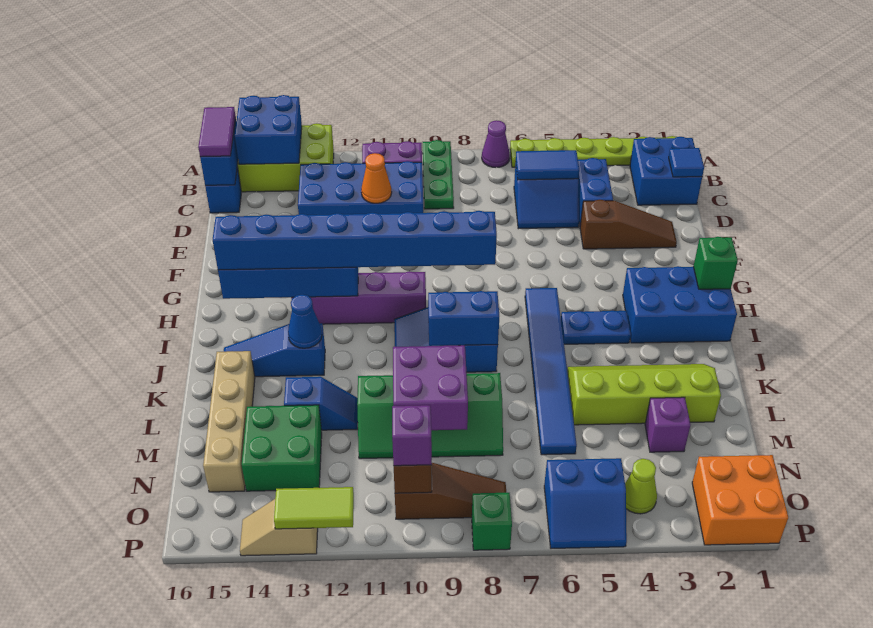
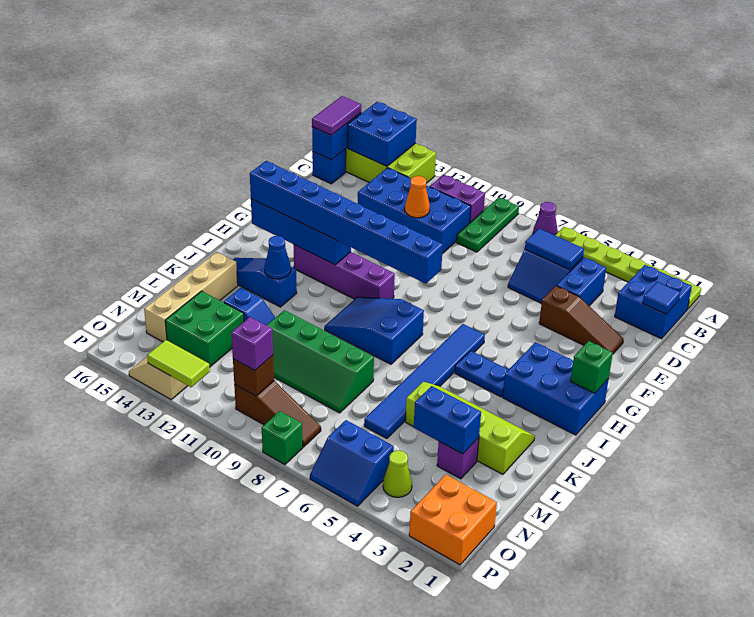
blue 1x2 brick [428,291,499,346] -> blue 1x2 brick moved to [414,386,481,454]
purple 2x2 brick [393,345,468,430] -> none

